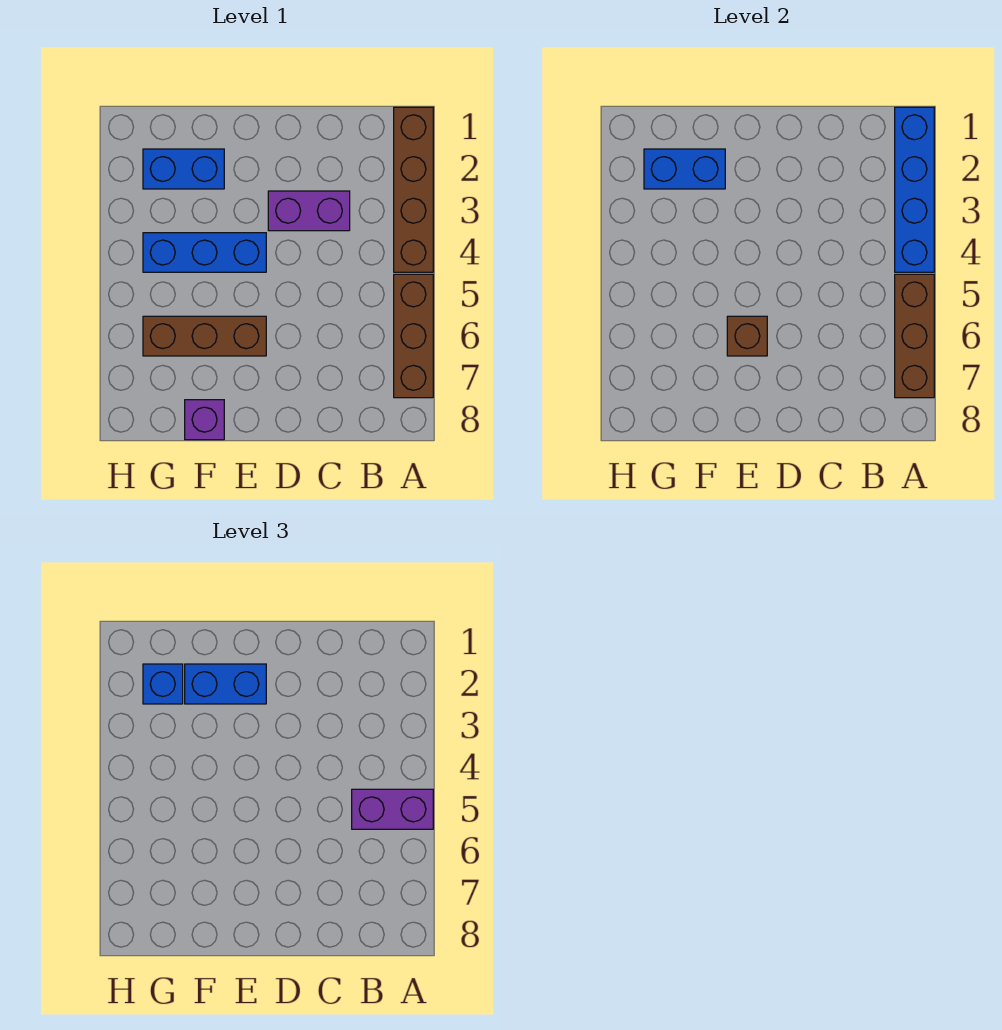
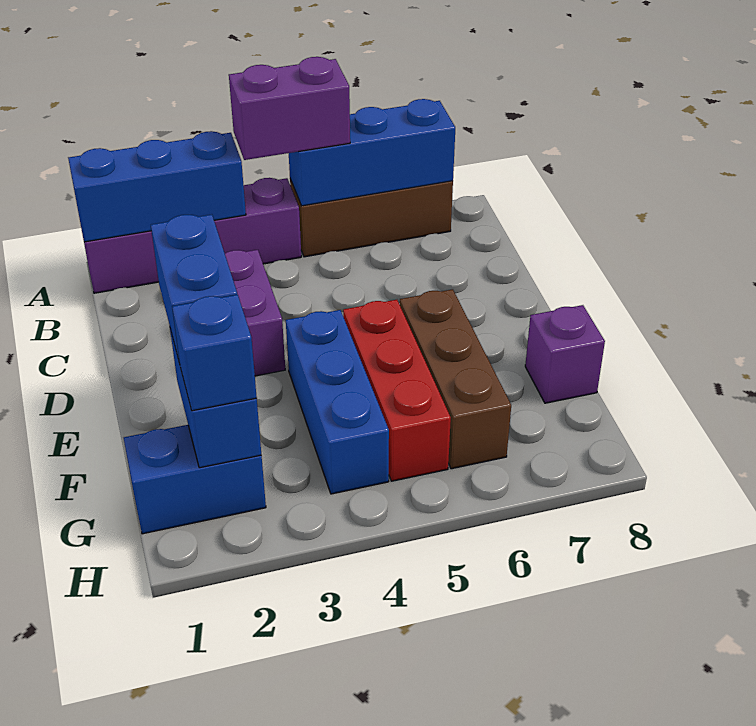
brown 1x4 brick [394,107,433,272] -> purple 1x4 brick [81,178,301,293]
blue 1x4 brick [895,107,934,272] -> blue 1x3 brick [68,131,246,242]
brown 1x3 brick [895,274,934,398] -> blue 1x3 brick [289,99,455,206]
purple 1x2 brick [352,789,433,829] -> purple 1x2 brick turned to [229,57,350,160]
none -> red 1x3 brick [343,300,451,481]
brown 1x1 brick [727,316,767,356] -> none
blue 1x2 brick [143,149,224,189] -> blue 1x2 brick turned to [124,425,266,534]

